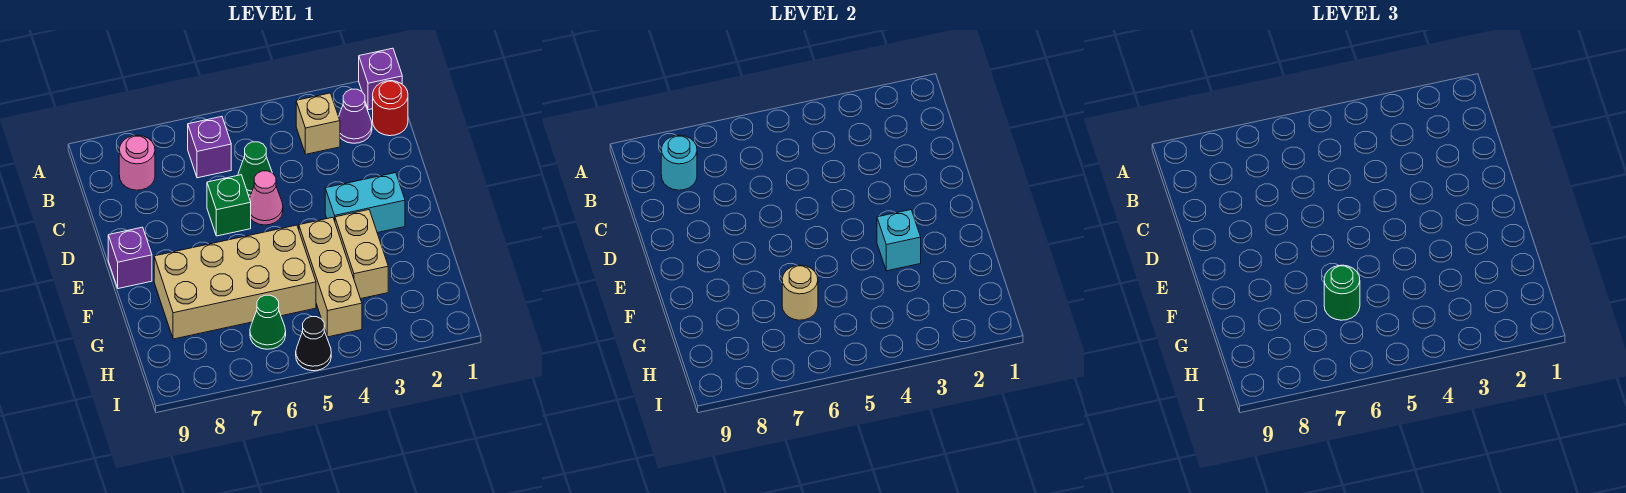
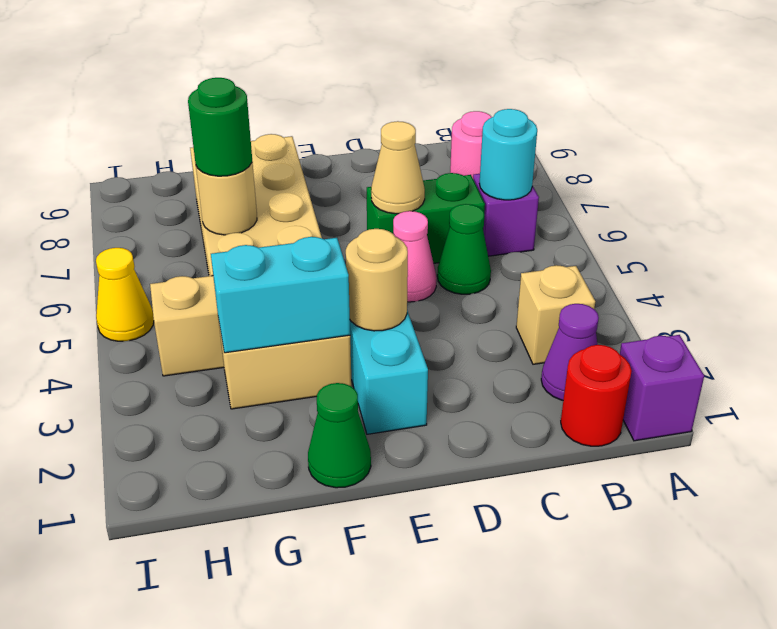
cyan 1x1 round brick [661,135,697,190] -> cyan 1x1 round brick moved to [480,109,537,200]
green 1x1 brick [207,175,251,236] -> green 1x2 brick [367,173,485,263]
none -> tan 1x1 cone [371,121,425,214]
none -> tan 1x1 round brick [346,229,408,331]
purple 1x1 brick [108,227,152,289] -> none
cyan 1x1 brick [877,210,921,271] -> cyan 1x2 brick [211,237,350,353]
green 1x1 cone [250,295,286,349] -> green 1x1 cone moved to [308,383,371,488]
black 1x1 cone [296,317,331,371] -> yellow 1x1 cone [96,248,154,341]

